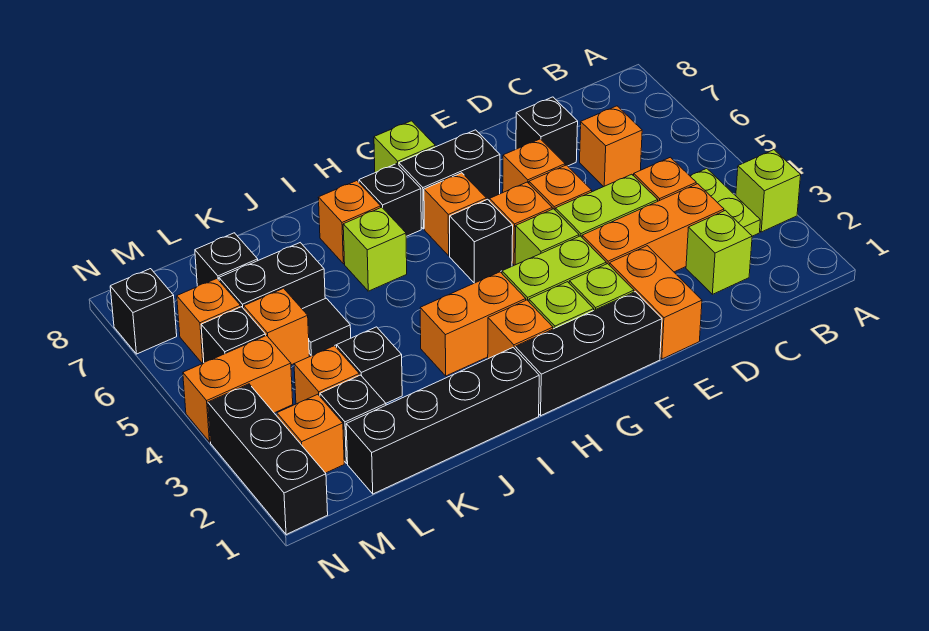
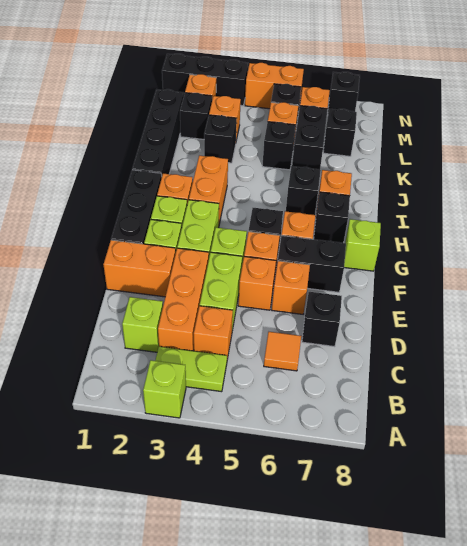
orange 1x1 brick [580,106,642,187] -> orange 1x1 tile [264,332,301,371]
black 1x2 brick [399,130,500,229] -> black 1x2 brick turned to [278,235,346,292]
lime 1x1 brick [343,207,407,291] -> black 1x1 brick [286,166,321,215]
black 1x1 tile [303,298,351,356] -> black 1x1 brick [262,122,296,170]
orange 1x2 brick [183,336,293,442] -> orange 1x2 brick turned to [245,63,304,109]

